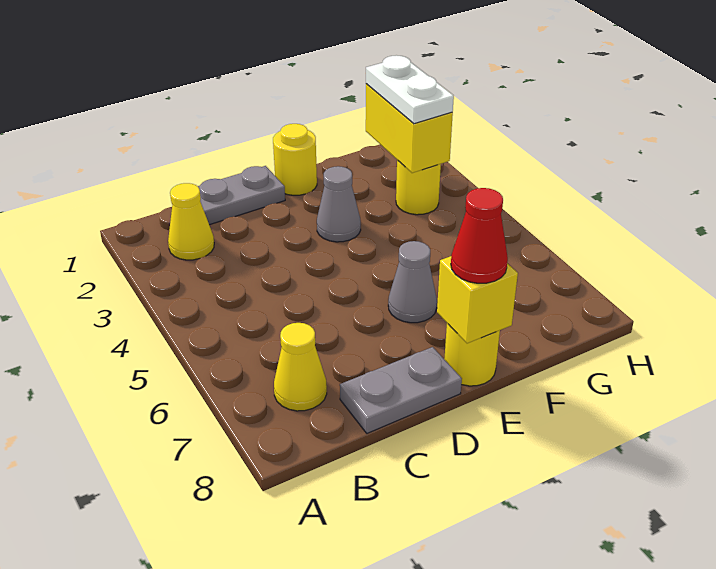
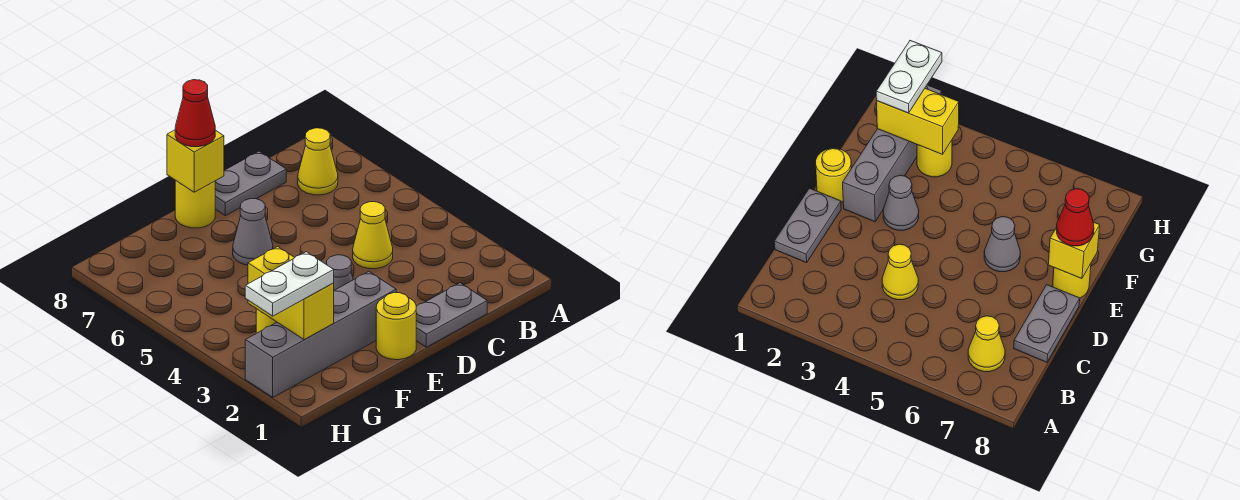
yellow 1x1 cone [168,183,214,260] -> yellow 1x1 cone moved to [353,202,393,269]
none -> grey 1x4 brick [245,272,396,397]
white 1x2 plate [366,55,454,124] -> white 1x2 plate turned to [245,252,334,316]

